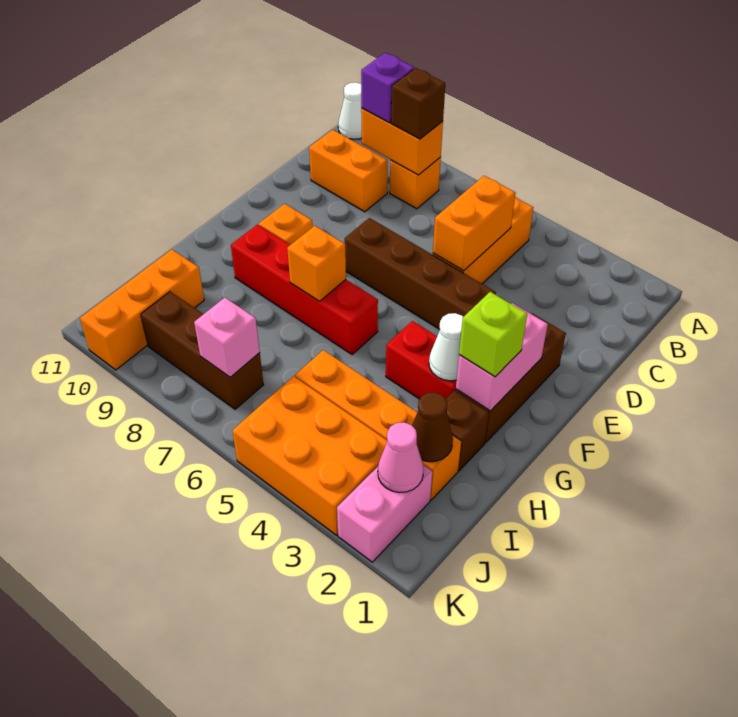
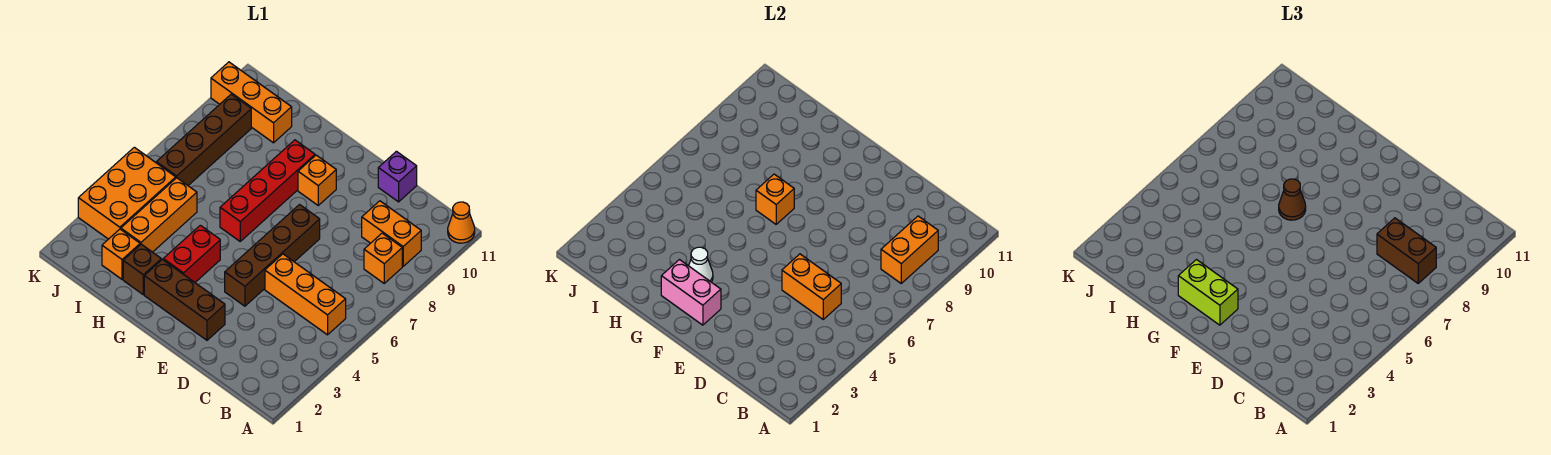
white 1x1 cone [338,82,362,139] -> orange 1x1 cone [448,202,475,243]
brown 1x1 brick [391,68,445,139] -> brown 1x2 brick [1377,218,1436,283]
purple 1x1 brick [361,53,414,123] -> purple 1x1 brick moved to [378,151,417,202]
orange 1x2 brick [309,130,388,212] -> orange 1x2 brick turned to [362,201,421,266]
lime 1x1 brick [459,292,527,377] -> lime 1x2 brick [1178,260,1238,325]
brown 1x1 cone [412,392,453,462] -> brown 1x1 cone moved to [1279,179,1306,220]
pink 1x2 brick [337,465,432,562] -> none
pink 1x1 cone [378,422,424,493] -> none
brown 1x3 brick [141,292,264,409] -> brown 1x4 brick [156,94,251,185]
pink 1x1 brick [194,298,260,377] -> none

